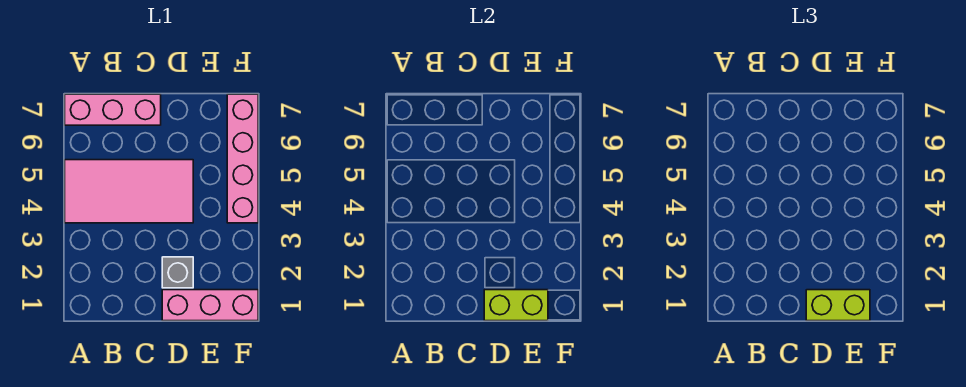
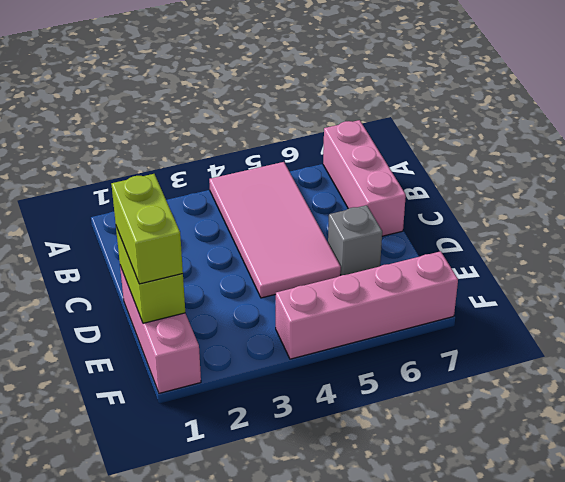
grey 1x1 brick [162,257,193,288] -> grey 1x1 brick moved to [328,205,382,275]

